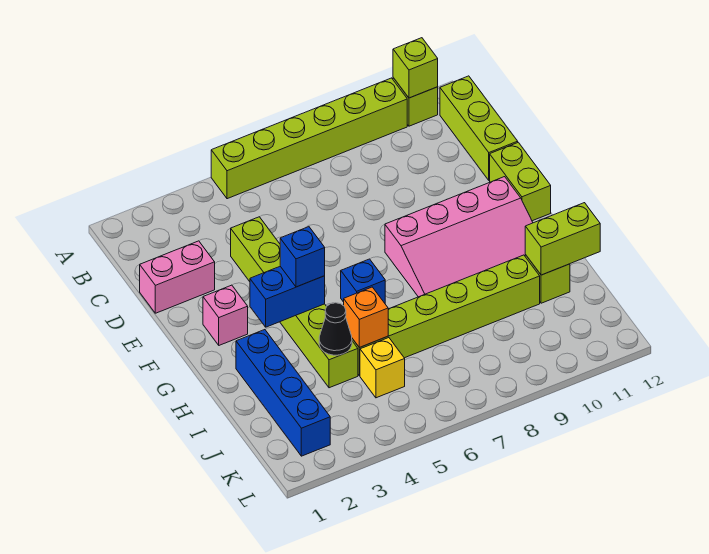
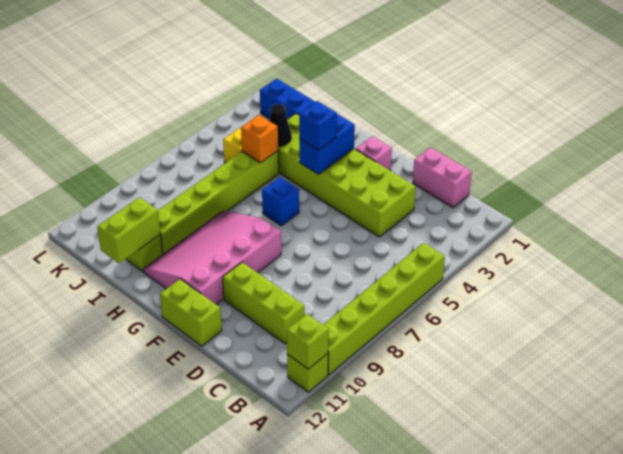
lime 1x3 brick [440,76,518,180] -> lime 1x3 brick moved to [223,262,304,344]
pink 1x2 brick [140,241,215,313] -> pink 1x2 brick turned to [413,147,472,208]
lime 1x6 brick [231,217,358,388] -> lime 2x6 brick [278,114,416,237]

